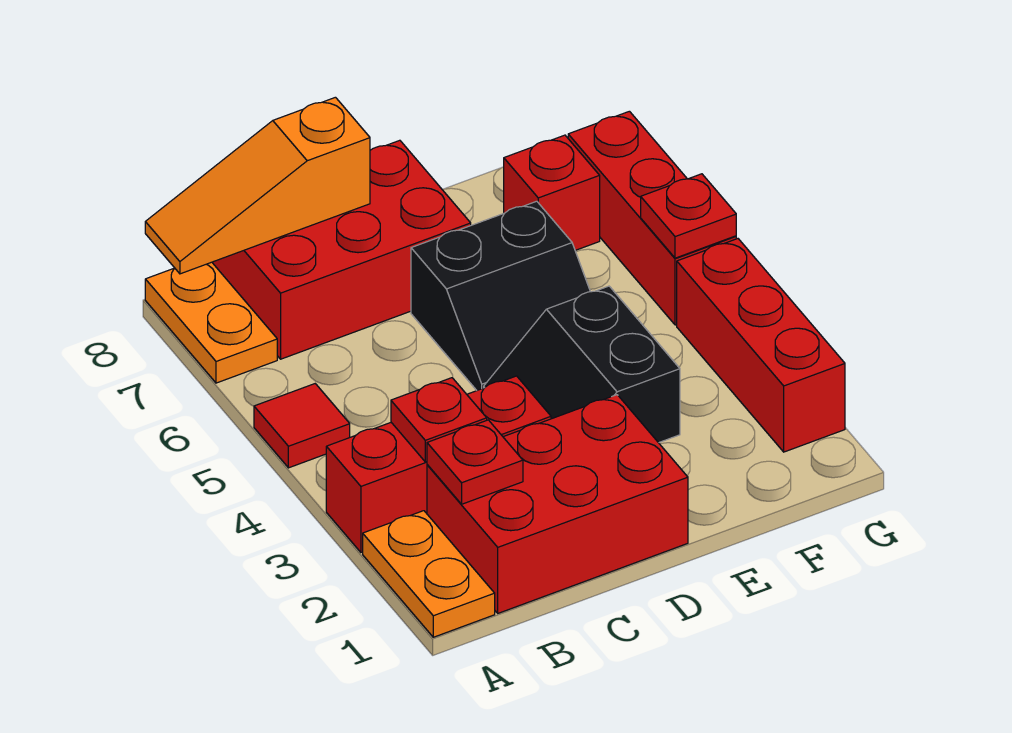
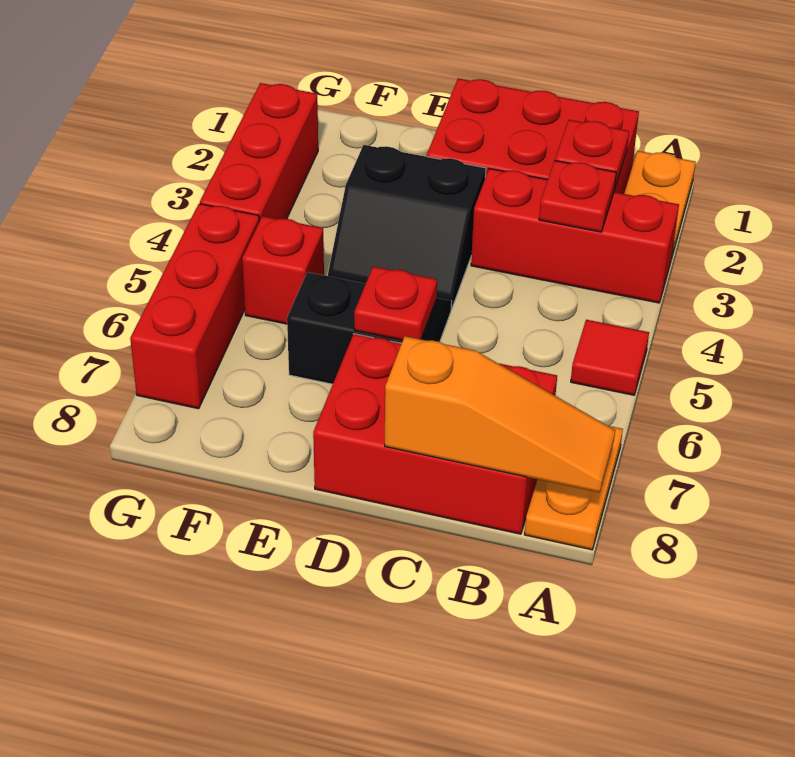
black 2x2 slope [484,286,680,443] -> black 2x2 slope turned to [328,145,486,309]
red 1x1 brick [504,135,600,250] -> red 1x1 brick moved to [242,216,324,324]
red 1x1 plate [641,174,736,258] -> red 1x1 plate moved to [354,266,437,341]

